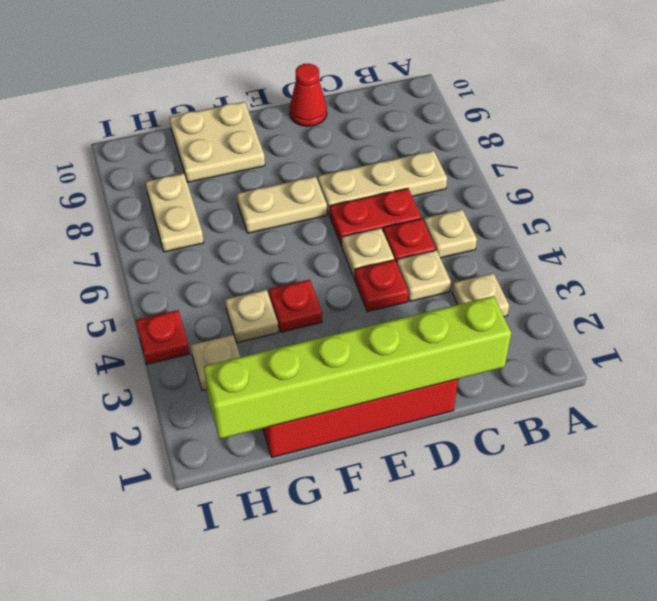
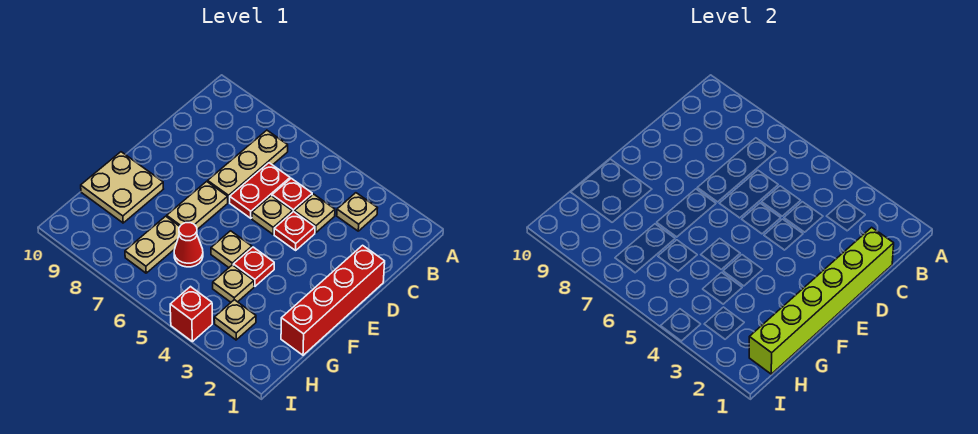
tan 1x1 plate [424,209,477,258] -> tan 1x1 plate moved to [211,231,252,267]
red 1x1 cone [289,64,327,126] -> red 1x1 cone moved to [174,223,203,267]
tan 1x2 plate [145,173,204,252] -> tan 1x2 plate turned to [125,216,180,273]
red 1x1 plate [136,310,190,364] -> red 1x1 brick [170,287,212,342]

